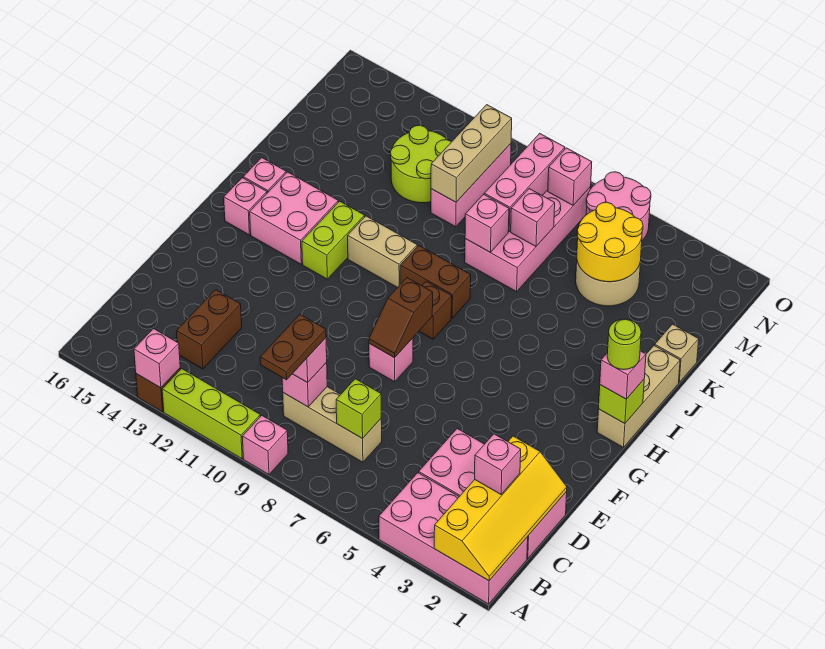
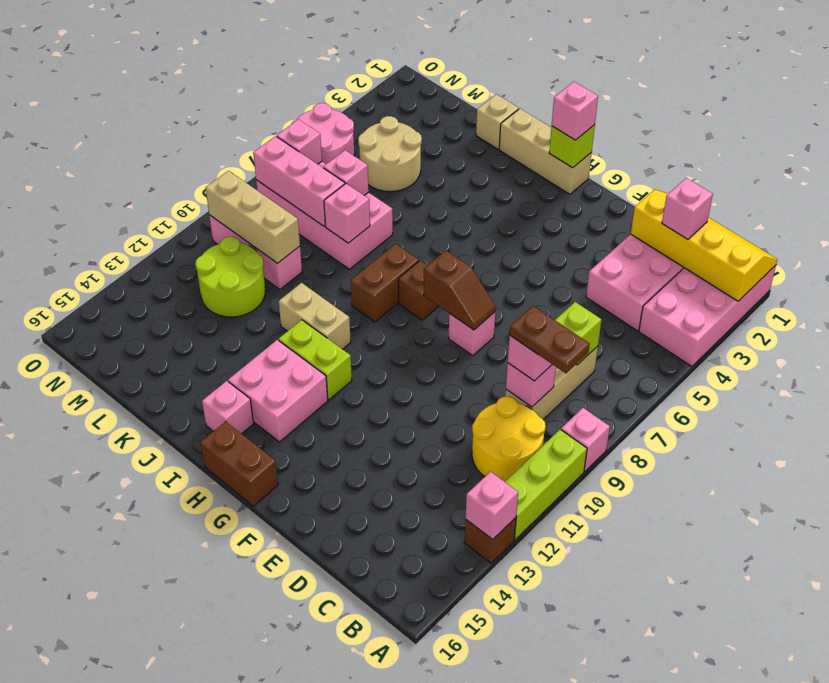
brown 1x2 brick [177,290,242,369] -> brown 1x2 brick moved to [200,422,278,506]
lime 1x1 round brick [607,319,641,370] -> none
pink 1x1 brick [224,178,267,235] -> none
tan 1x2 brick [348,216,417,288] -> tan 1x2 brick turned to [279,283,351,349]
yellow 2x2 round brick [577,202,643,282] -> yellow 2x2 round brick moved to [472,396,546,482]

